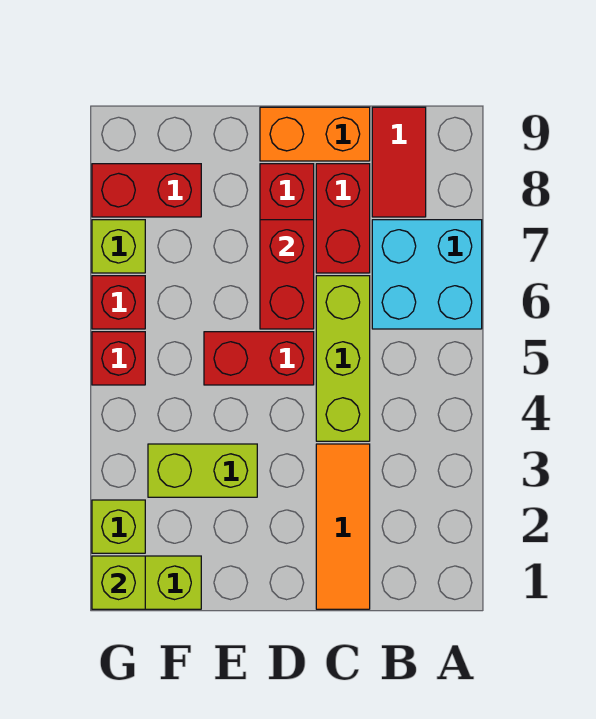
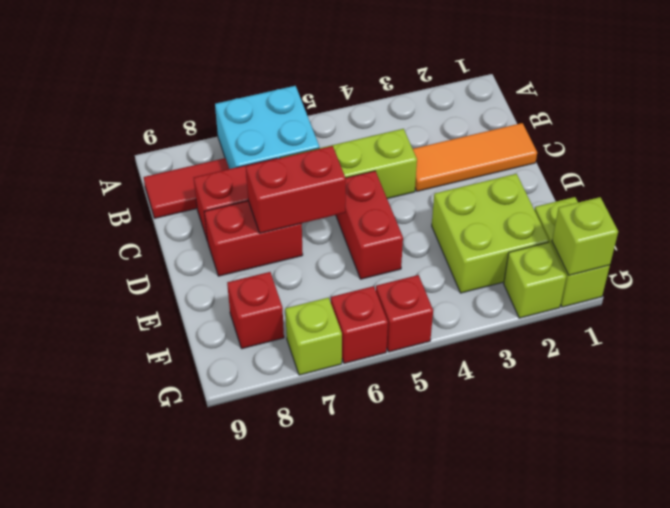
orange 1x2 brick [260,107,370,161] -> none
lime 1x2 brick [148,444,257,497] -> lime 2x2 brick [432,174,549,293]
red 1x2 brick [92,164,201,217] -> red 1x1 brick [227,272,284,349]

